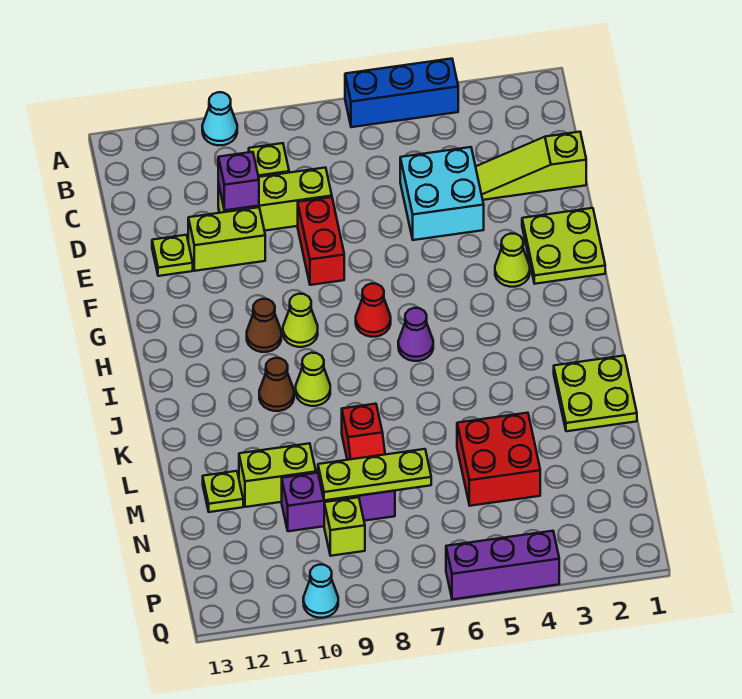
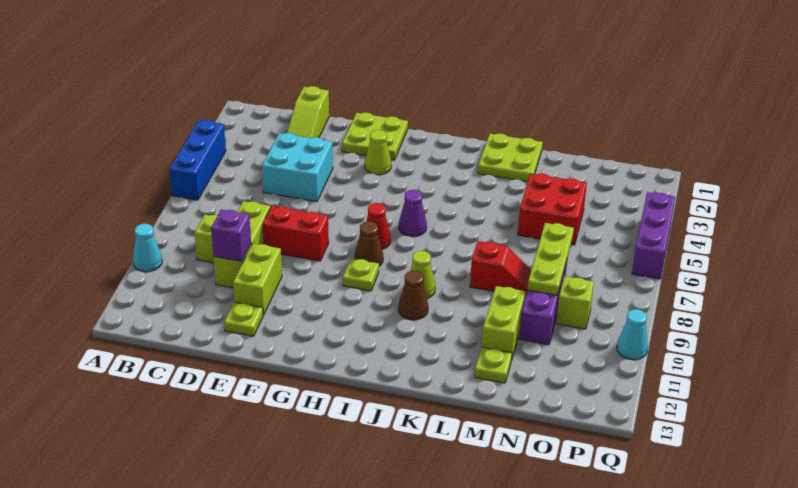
lime 1x1 cone [283,294,318,347] -> lime 1x1 plate [343,259,379,291]
brown 1x1 cone [247,299,281,352] -> brown 1x1 cone moved to [355,221,383,266]

